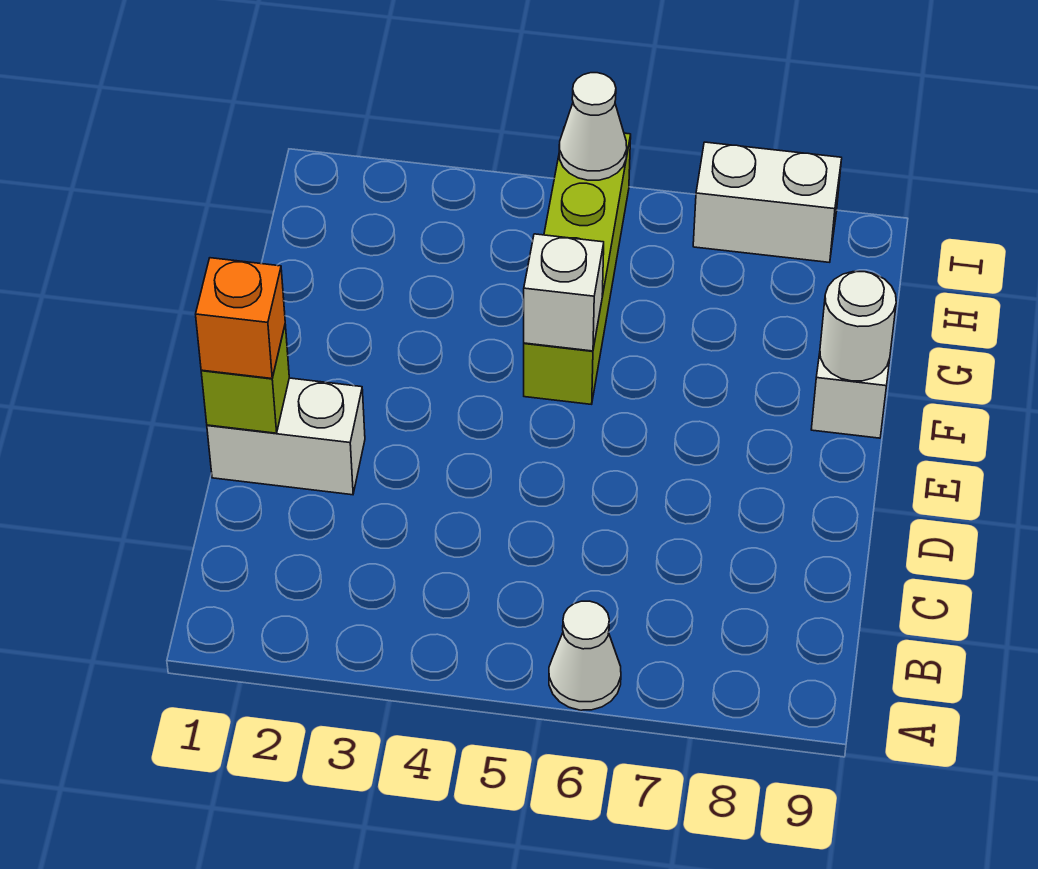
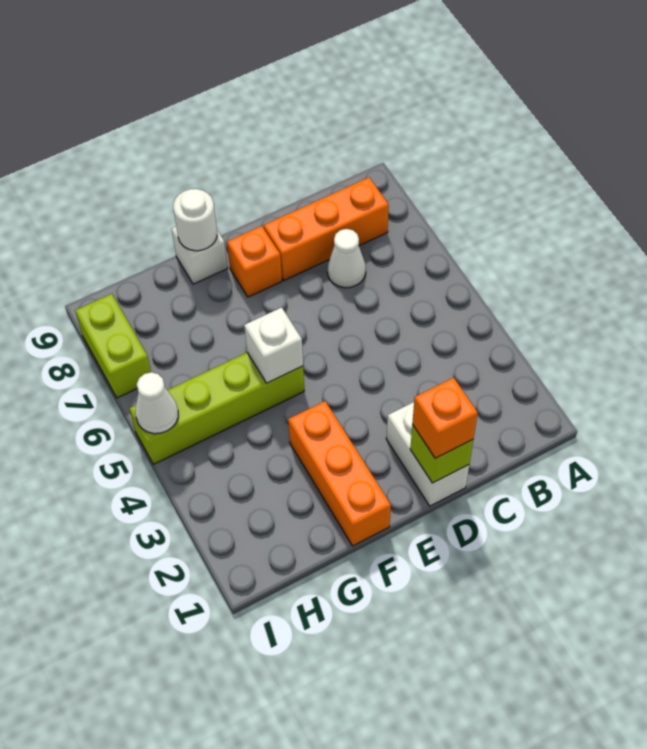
white 1x1 cone [549,601,621,710] -> white 1x1 cone moved to [327,229,366,288]
none -> orange 1x3 brick [264,177,389,280]
none -> orange 1x1 brick [227,226,282,297]
none -> orange 1x3 brick [288,401,391,546]
white 1x2 brick [693,142,842,262] -> lime 1x2 brick [75,294,151,398]

